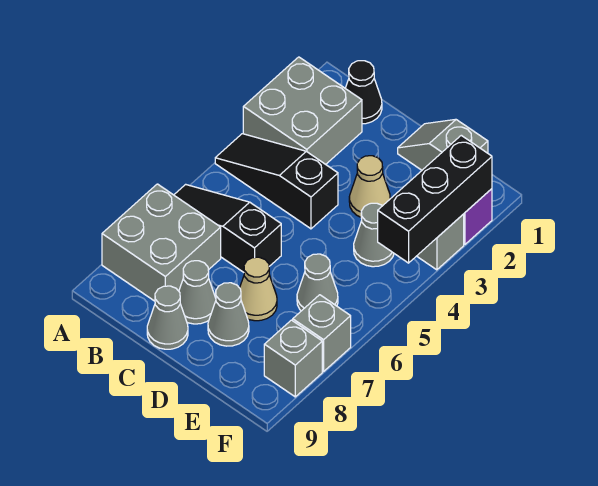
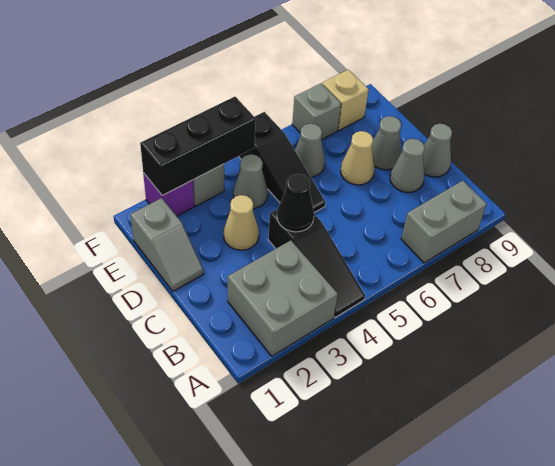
black 1x3 slope [174,184,281,272] -> black 1x3 slope moved to [239,112,325,212]
grey 2x2 brick [102,184,221,301] -> grey 1x2 brick [401,181,487,263]
black 1x1 cone [345,61,382,124] -> black 1x1 cone moved to [277,174,314,232]
grey 1x1 brick [264,320,322,397] -> tan 1x1 brick [322,70,369,130]

